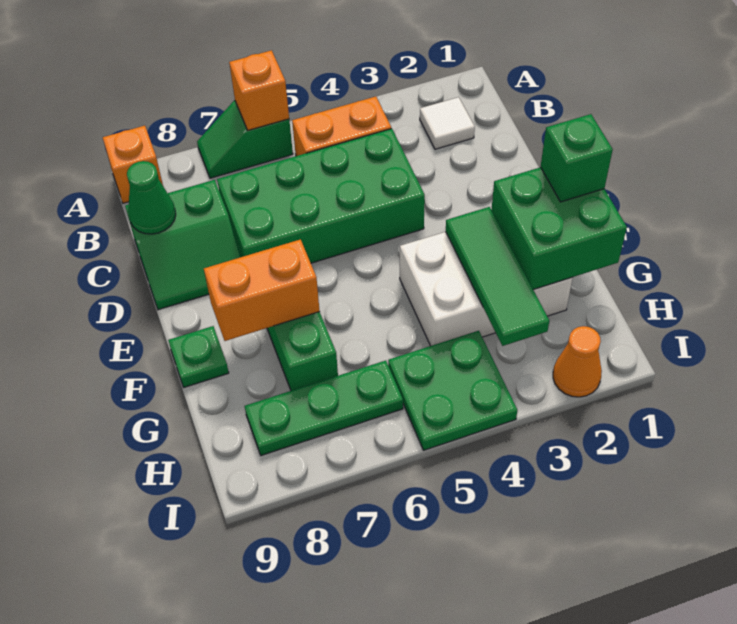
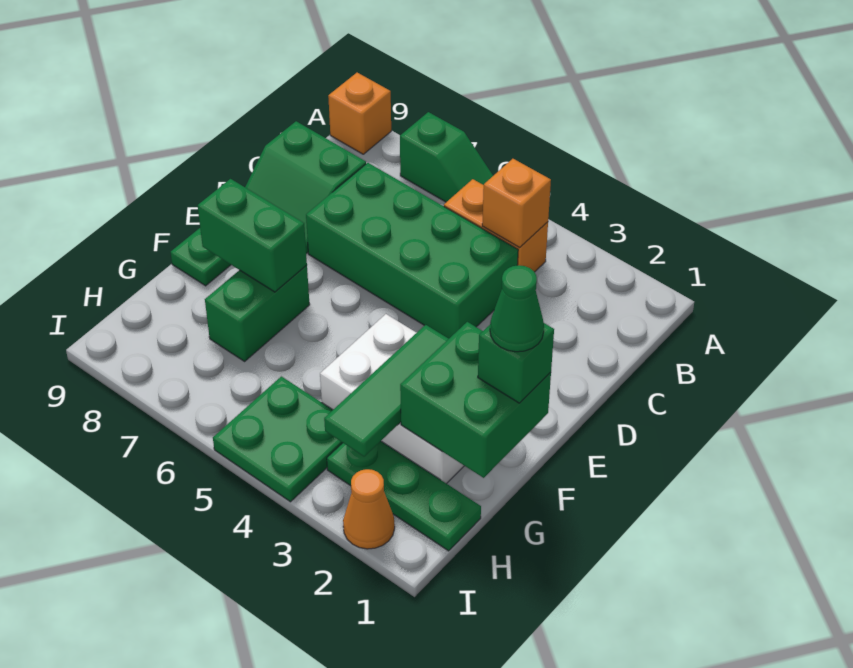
green 1x2 slope [197,101,293,178] -> green 1x2 slope turned to [400,112,493,202]
orange 1x1 brick [229,50,289,130] -> orange 1x1 brick moved to [482,159,551,248]
white 1x1 tile [420,97,475,149] -> none
green 1x1 cone [127,161,176,234] -> green 1x1 cone moved to [490,265,544,352]
orange 1x2 brick [204,239,320,341] -> green 1x2 brick [198,179,307,292]
green 1x3 plate [245,361,403,456] -> green 1x3 plate moved to [327,441,481,551]

